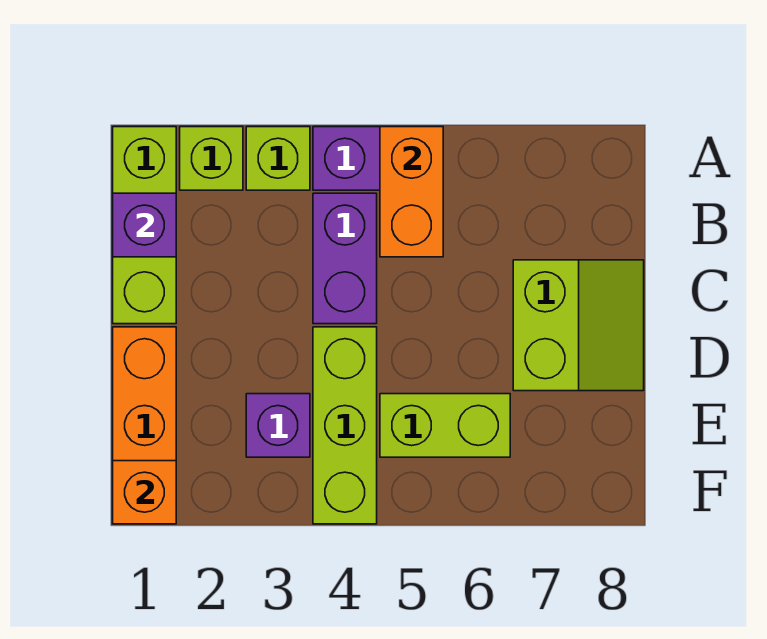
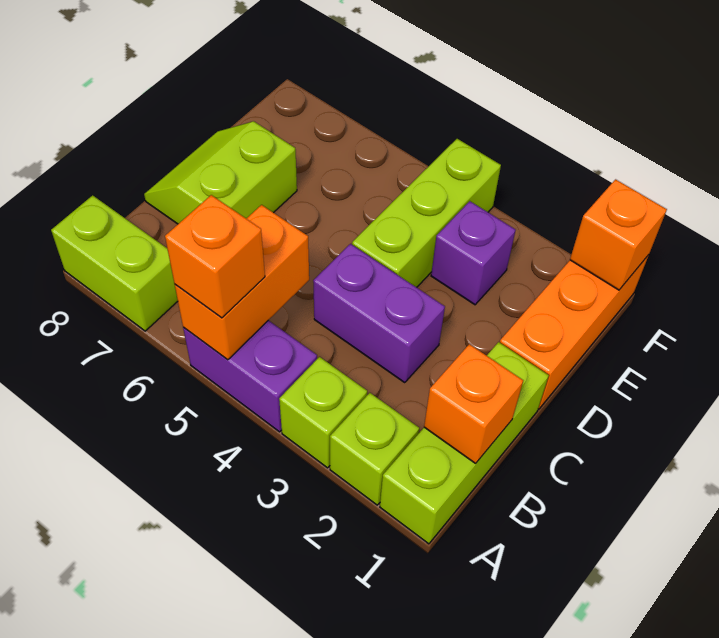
none -> orange 1x1 brick [165,195,265,318]
purple 1x1 brick [113,193,176,257] -> orange 1x1 brick [424,344,523,463]
purple 1x2 brick [313,193,377,324] -> purple 1x2 brick turned to [313,244,445,382]
lime 1x2 brick [380,394,510,457] -> lime 1x2 brick moved to [51,195,178,331]

